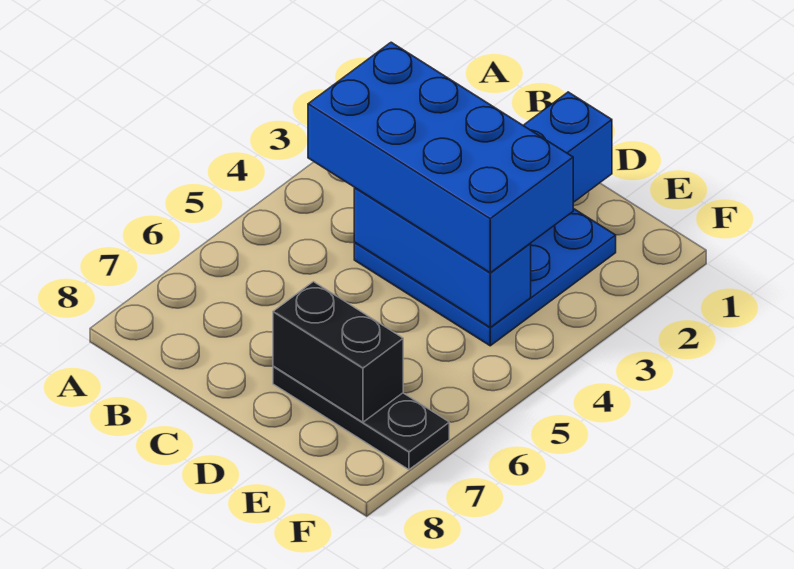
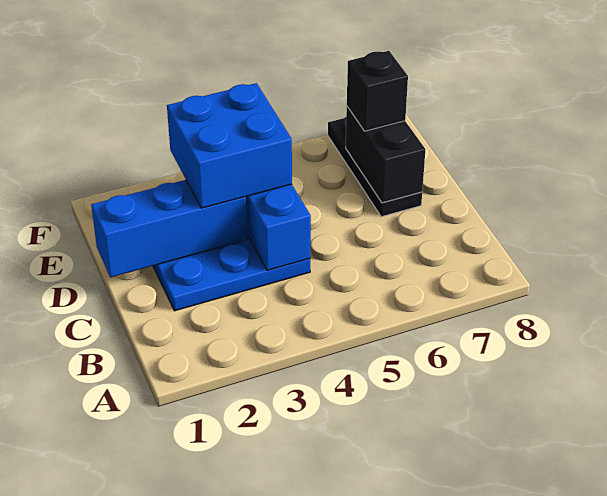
blue 2x4 brick [308,42,573,273] -> blue 2x2 brick [167,83,292,208]
none -> black 1x1 brick [347,51,408,131]

